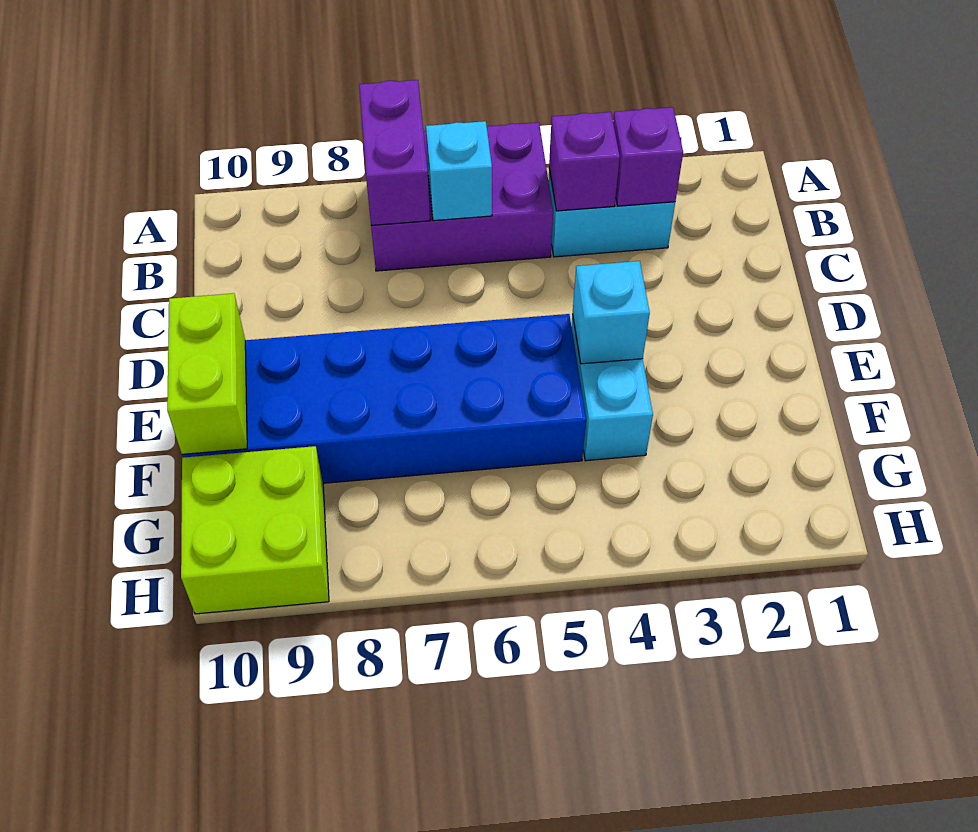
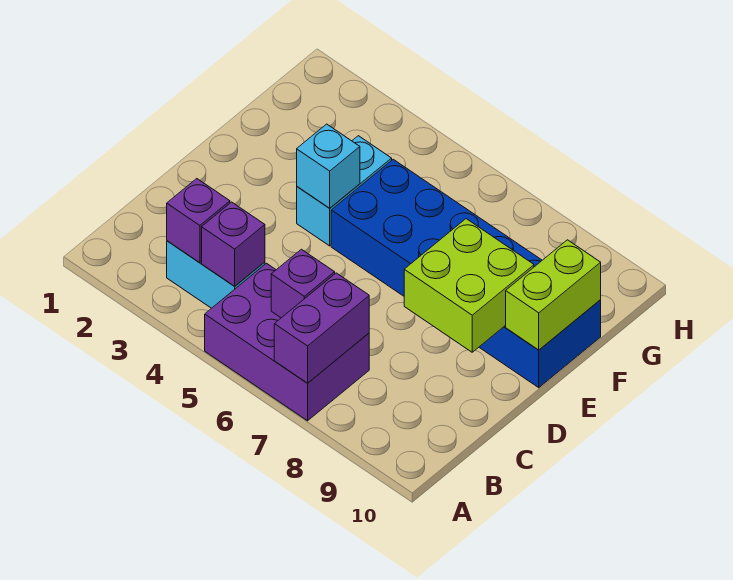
cyan 1x1 brick [426,121,492,221] -> purple 1x1 brick [271,249,335,318]
lime 2x2 brick [181,446,329,614] -> lime 2x2 brick moved to [404,219,534,352]

